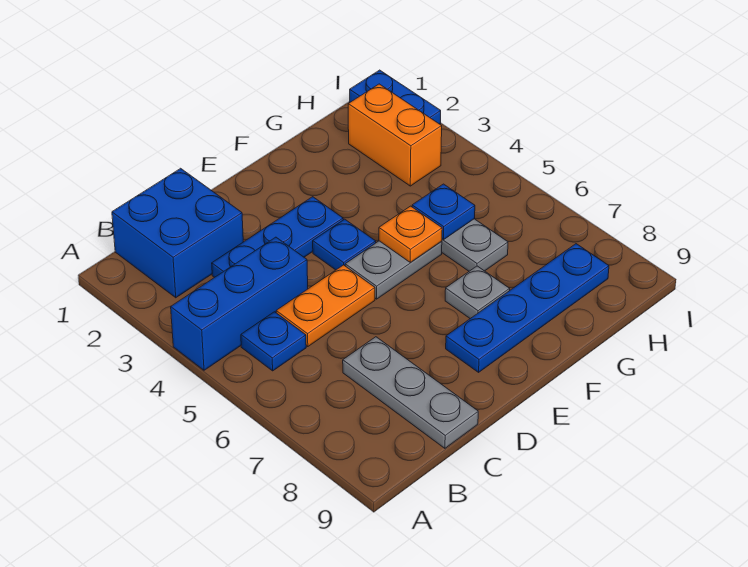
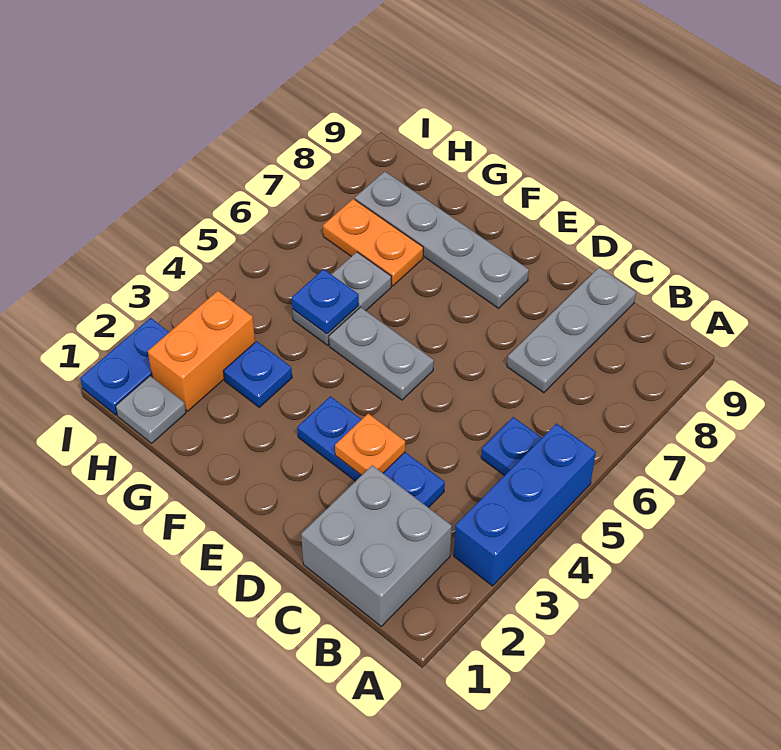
blue 1x3 brick [171,237,308,370] -> blue 1x3 brick turned to [454,424,596,586]
blue 2x2 brick [112,168,243,298] -> grey 2x2 brick [301,465,452,626]
orange 1x2 plate [276,265,375,347] -> orange 1x2 plate moved to [323,199,423,286]
blue 1x1 plate [313,219,376,270] -> blue 1x1 plate moved to [224,341,292,407]
blue 1x4 plate [446,244,609,372] -> grey 1x4 plate [355,172,529,308]
orange 1x1 plate [379,206,442,263] -> orange 1x1 plate moved to [335,414,405,475]
grey 1x1 plate [445,266,510,319] -> grey 1x1 plate moved to [116,376,186,443]

